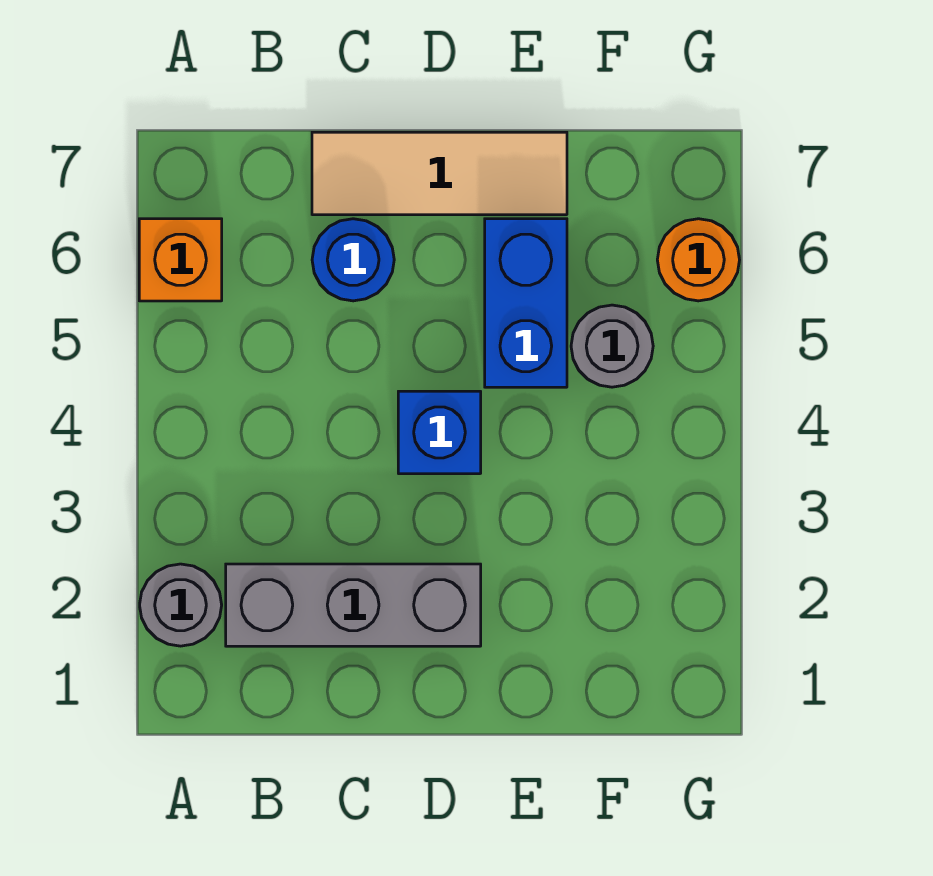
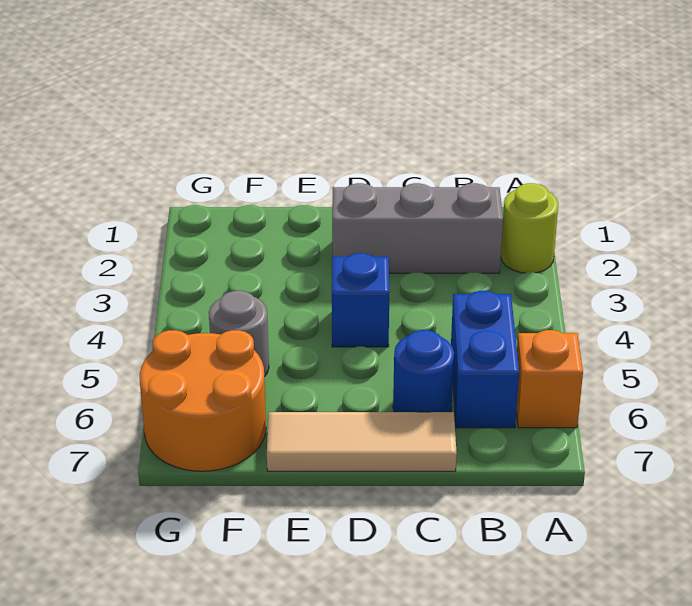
grey 1x1 round brick [140,564,222,646] -> lime 1x1 round brick [501,183,558,273]
blue 1x2 brick [485,219,567,387] -> blue 1x2 brick moved to [451,291,519,428]
orange 1x1 round brick [657,219,739,301] -> orange 2x2 round brick [140,330,266,471]

